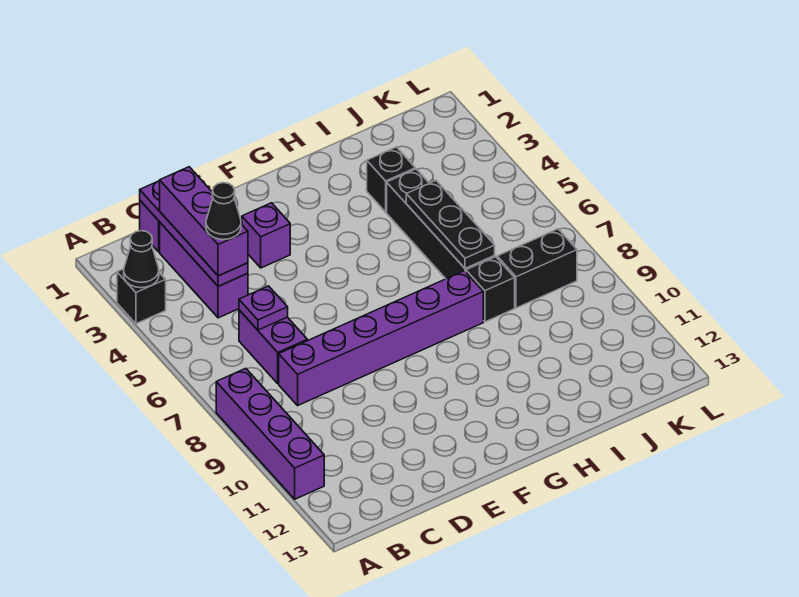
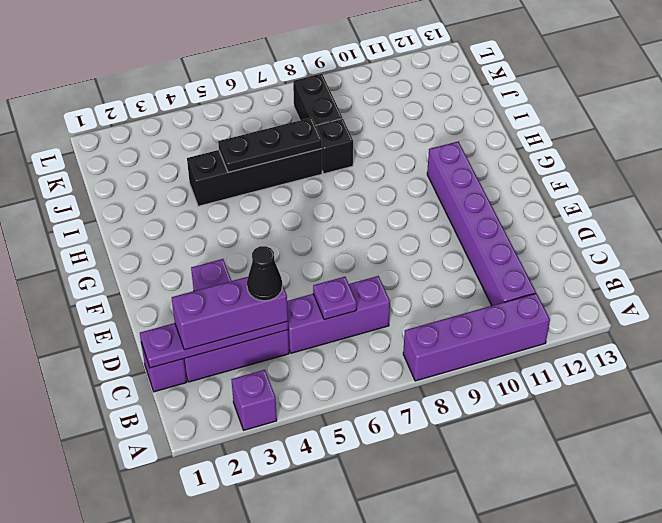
black 1x1 brick [117,269,166,324] -> purple 1x1 brick [231,370,277,430]
black 1x1 cone [124,231,159,288] -> none
purple 1x2 brick [239,310,307,383] -> purple 1x3 brick [287,276,390,353]
purple 1x6 brick [279,271,483,405] -> purple 1x6 brick moved to [427,141,536,306]
black 1x1 brick [367,147,415,212] -> none

